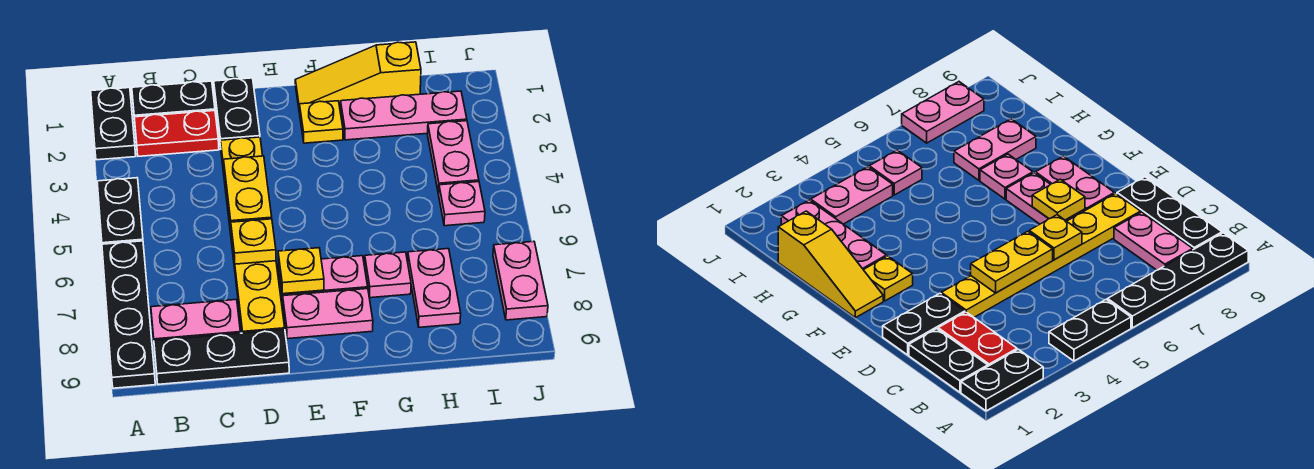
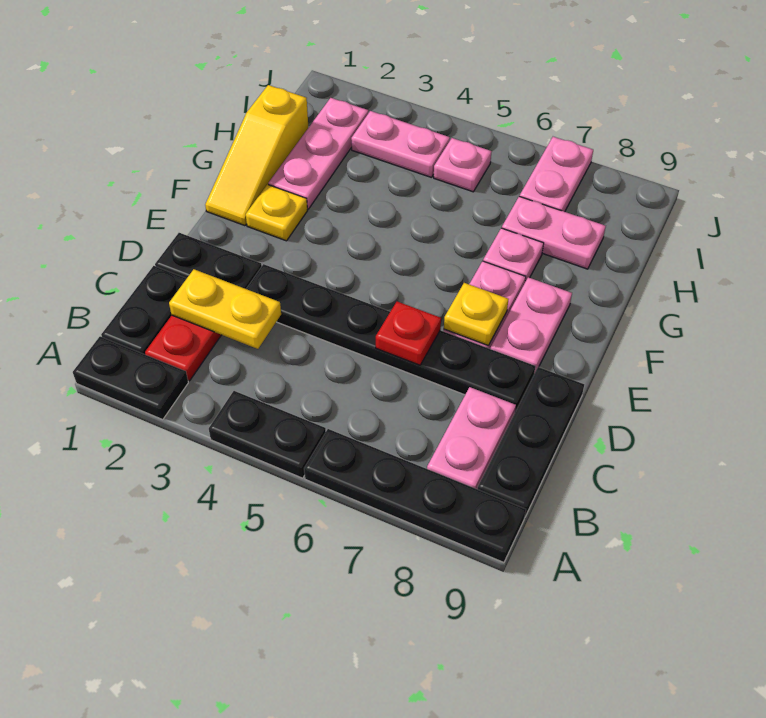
yellow 1x6 plate [221,137,285,333] -> black 1x6 plate [246,264,535,412]
yellow 1x2 plate [224,156,272,227] -> yellow 1x2 plate moved to [169,269,281,349]
yellow 1x1 plate [231,219,276,264] -> red 1x1 plate [376,302,441,365]
pink 1x2 plate [493,241,548,320] -> pink 1x2 plate turned to [520,137,593,212]

